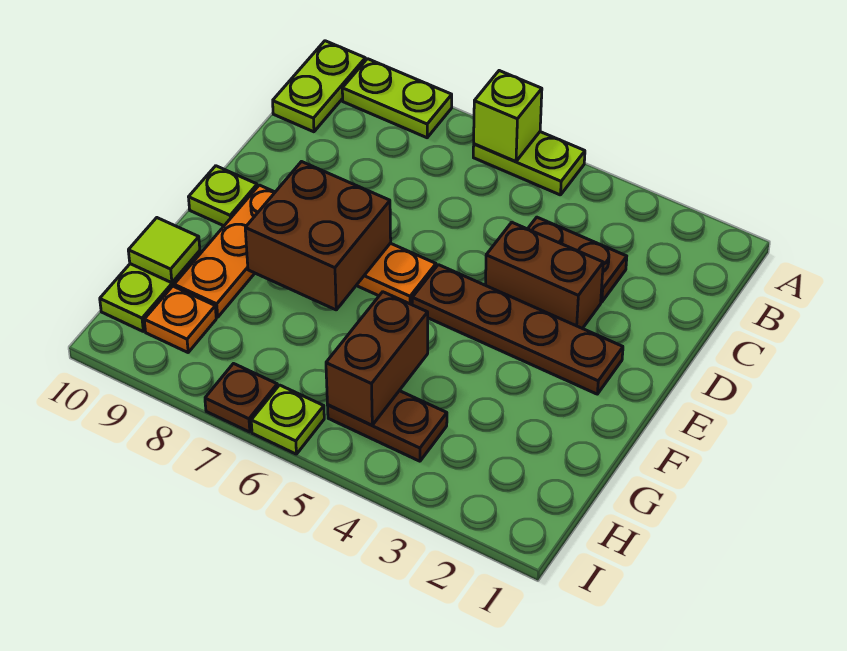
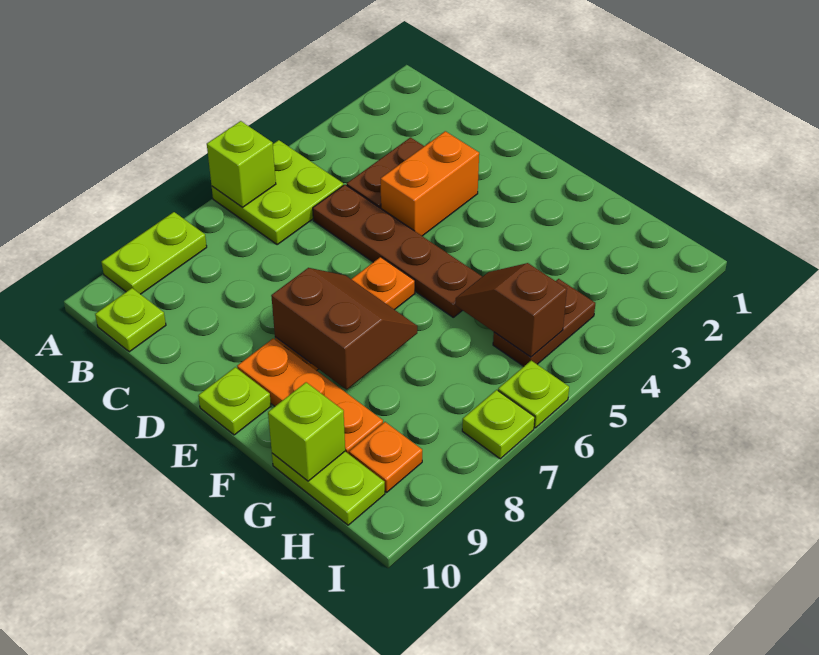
lime 1x2 plate [473,132,585,195] -> lime 2x2 plate [212,140,343,244]
lime 1x2 plate [273,41,365,132] -> lime 1x1 plate [95,288,166,352]
brown 1x2 brick [486,222,603,328] -> orange 1x2 brick [381,131,479,236]
brown 1x4 plate [412,265,623,394] -> brown 1x4 plate turned to [313,185,482,317]
brown 2x2 brick [245,162,391,310] -> brown 2x2 slope [271,268,417,390]
brown 1x2 brick [326,292,428,425] -> brown 1x2 slope [456,263,567,357]
lime 1x1 tile [128,218,200,283] -> lime 1x1 brick [268,382,345,481]
brown 1x1 plate [205,364,277,432] -> lime 1x1 plate [462,390,535,459]

